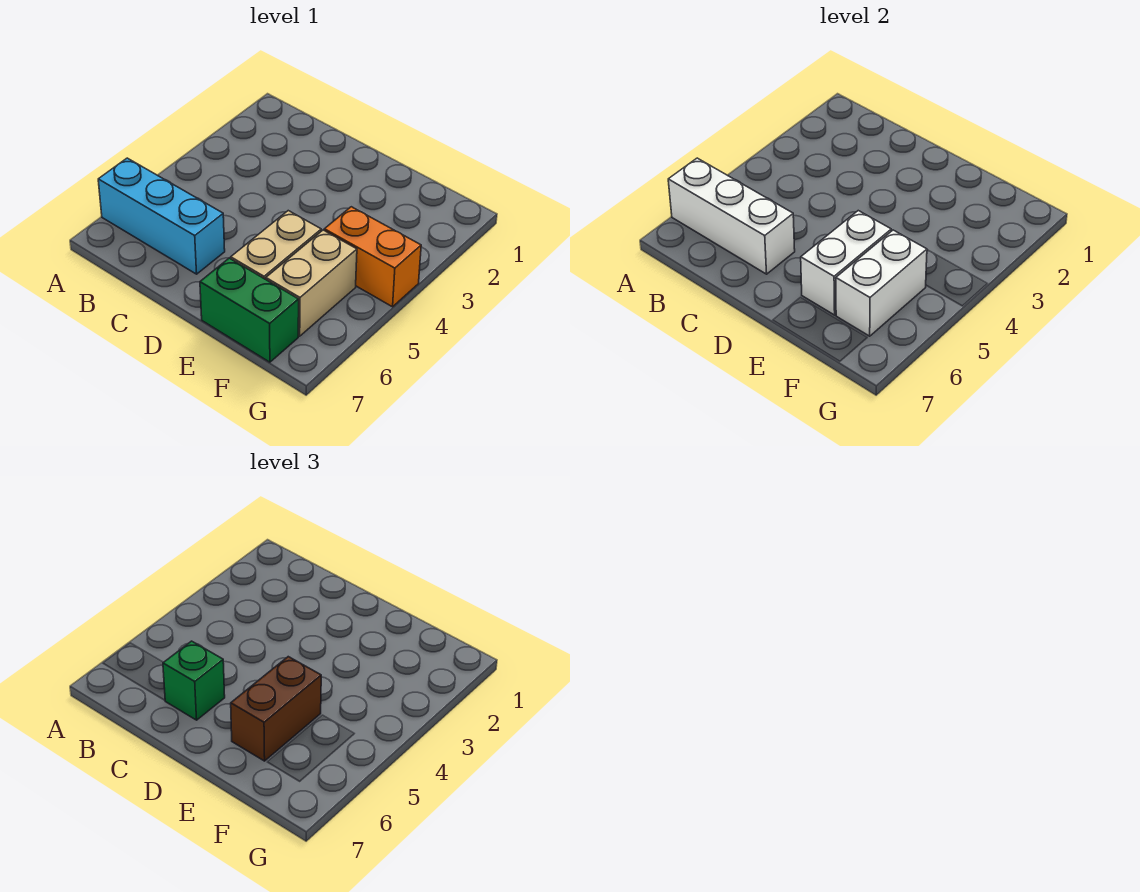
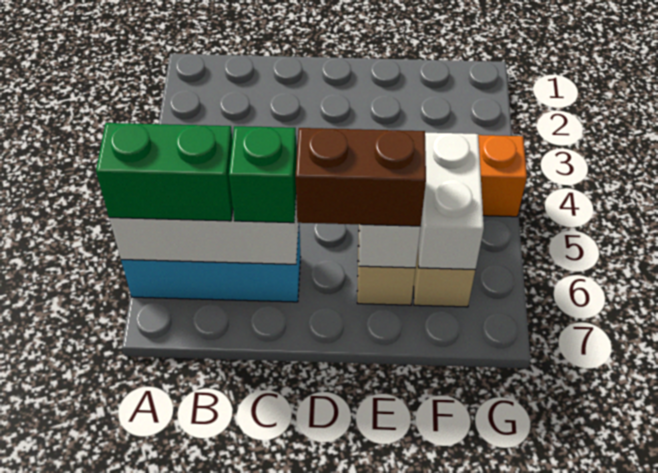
brown 1x2 brick [231,657,321,761] -> brown 1x2 brick turned to [295,128,426,226]
green 1x2 brick [200,258,299,362] -> green 1x2 brick moved to [96,123,233,221]

